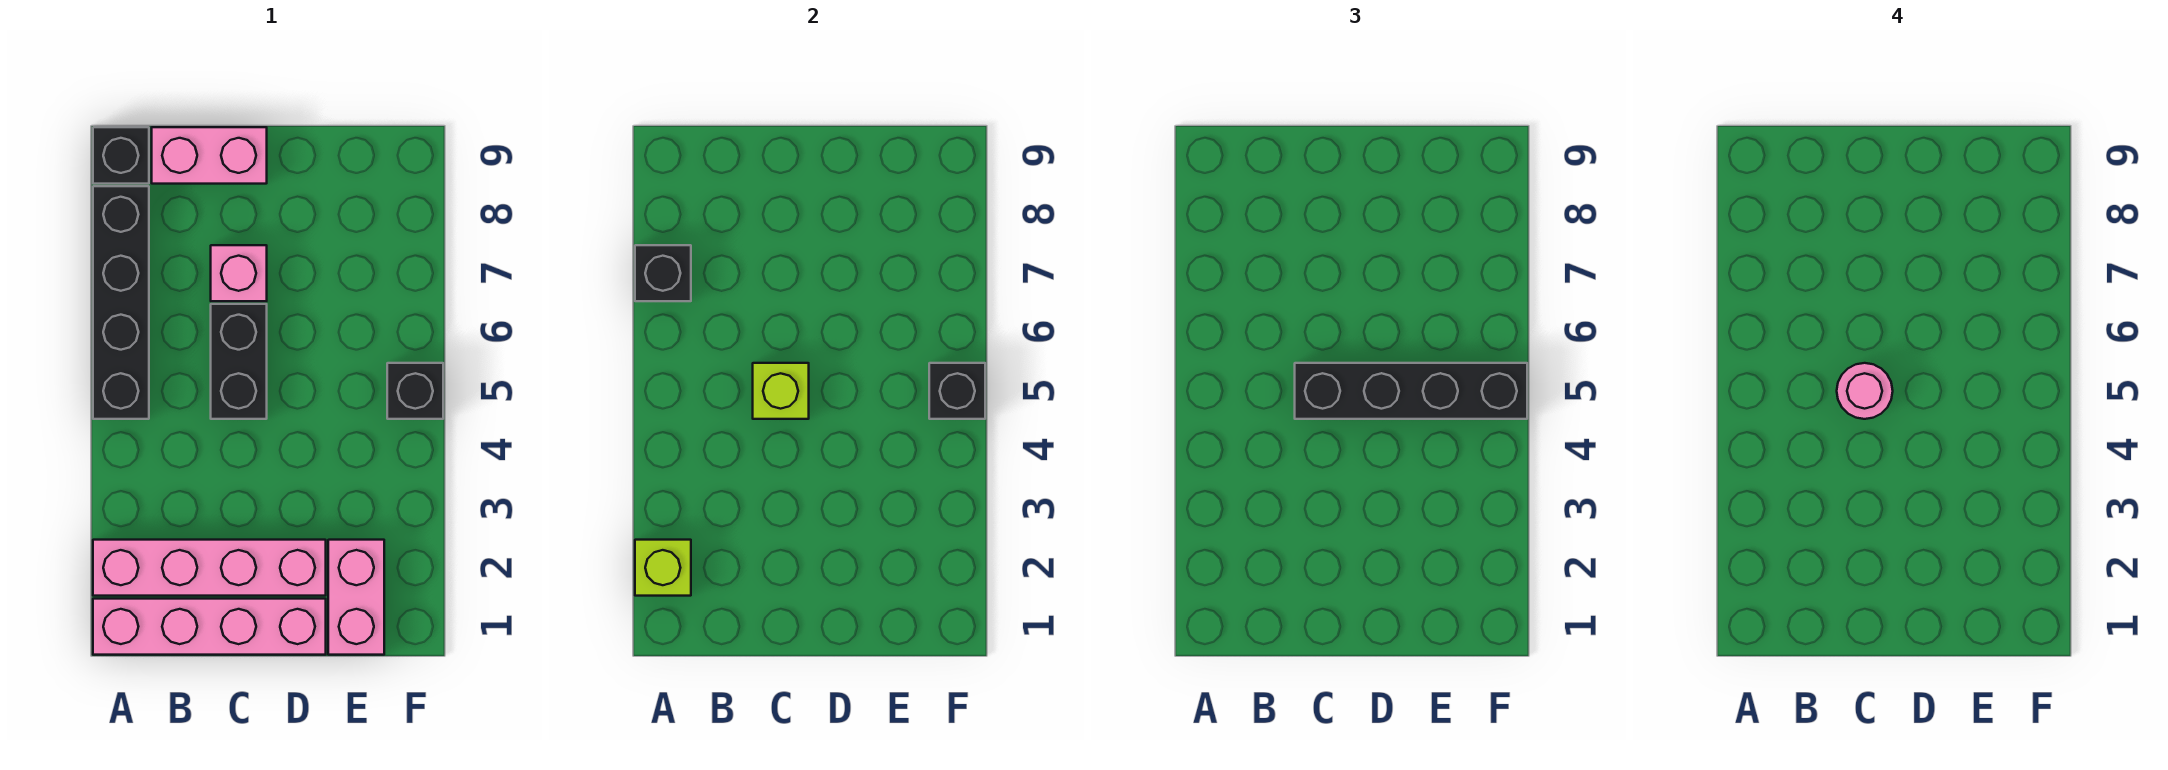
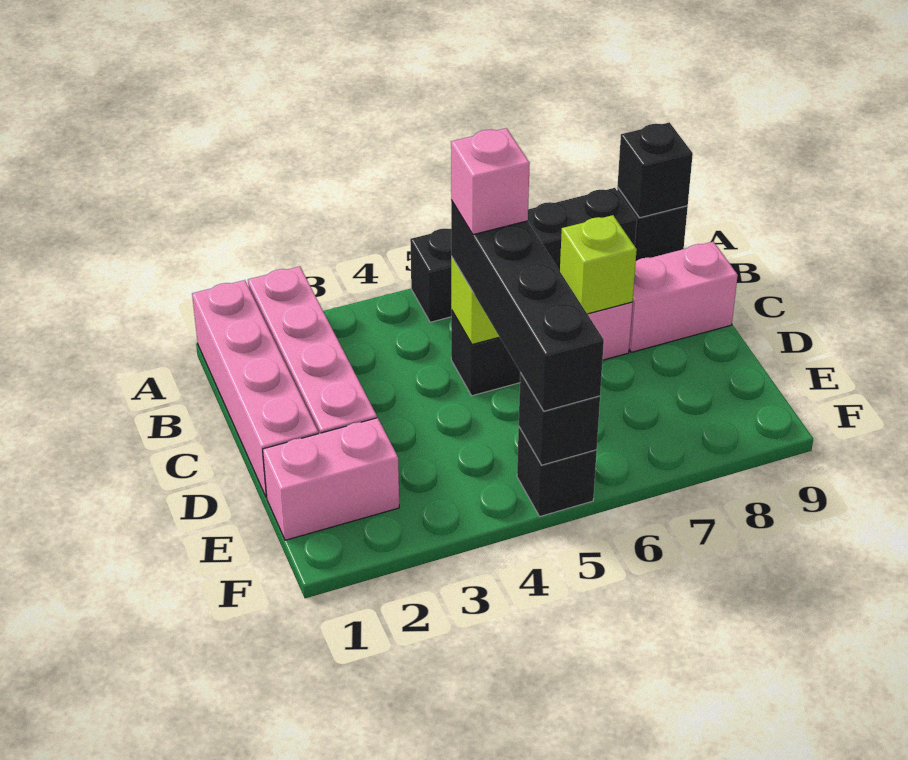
lime 1x1 brick [635,540,691,596] -> lime 1x1 brick moved to [560,215,637,314]
black 1x1 brick [635,245,691,301] -> black 1x1 brick moved to [617,122,693,218]
pink 1x2 brick [152,127,267,184] -> pink 1x2 brick turned to [629,242,738,352]
pink 1x1 round brick [1837,363,1893,419] -> pink 1x1 brick [451,128,530,235]

